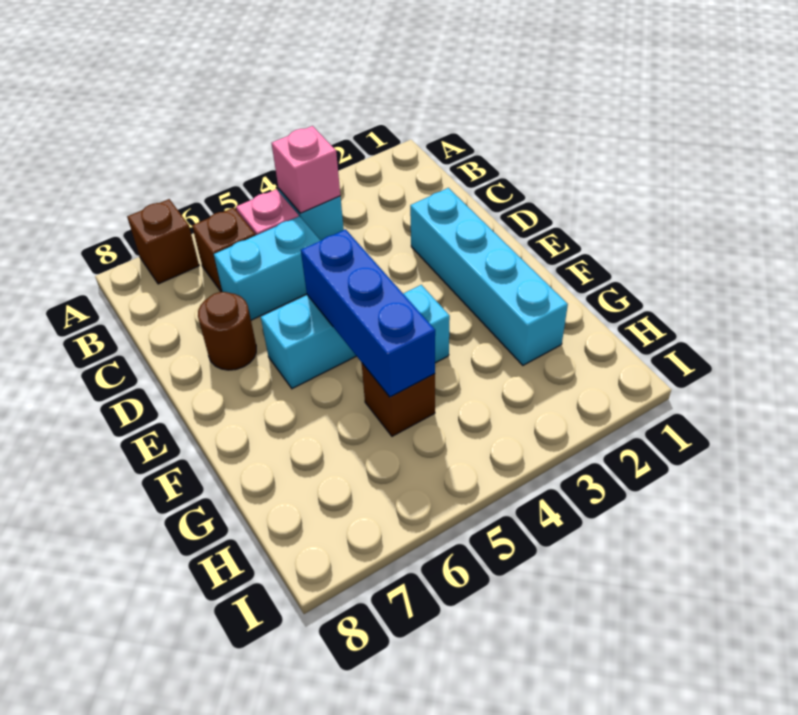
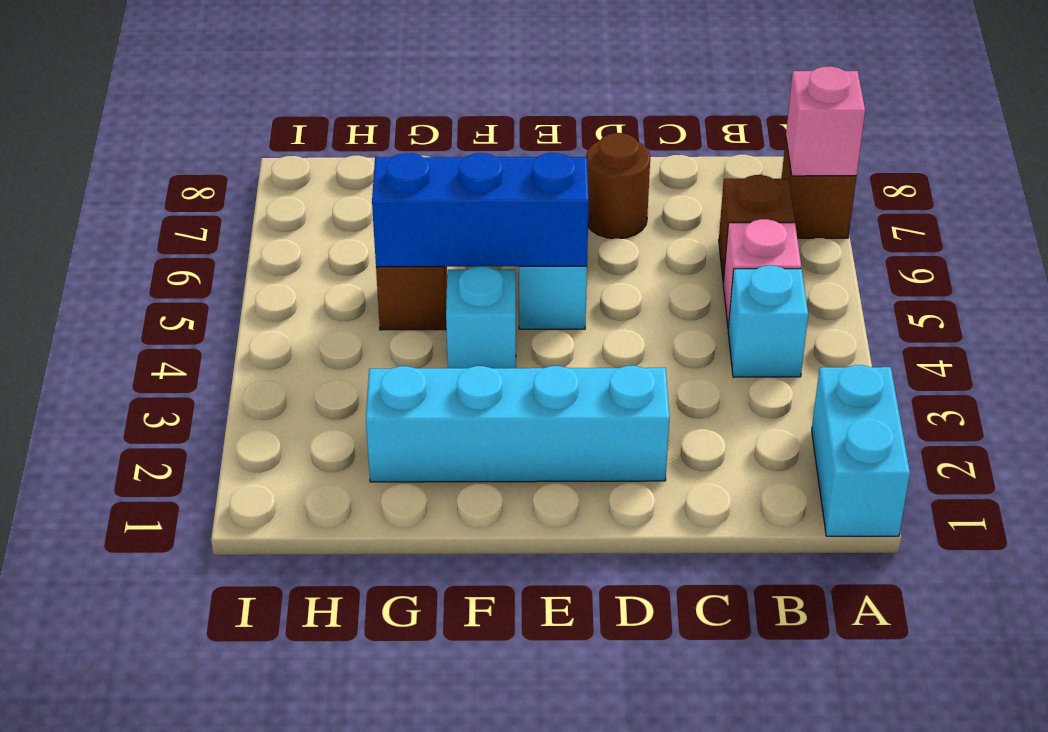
pink 1x1 brick [272,126,340,213] -> pink 1x1 brick moved to [786,66,865,176]
cyan 1x2 brick [214,216,321,320] -> cyan 1x2 brick moved to [812,365,910,536]

